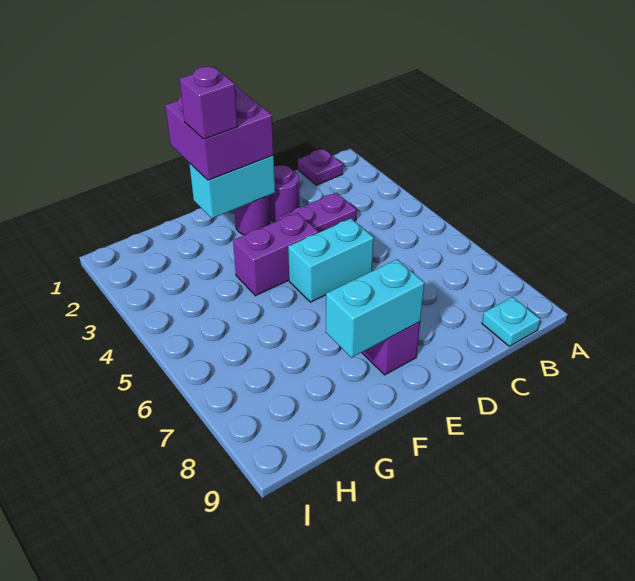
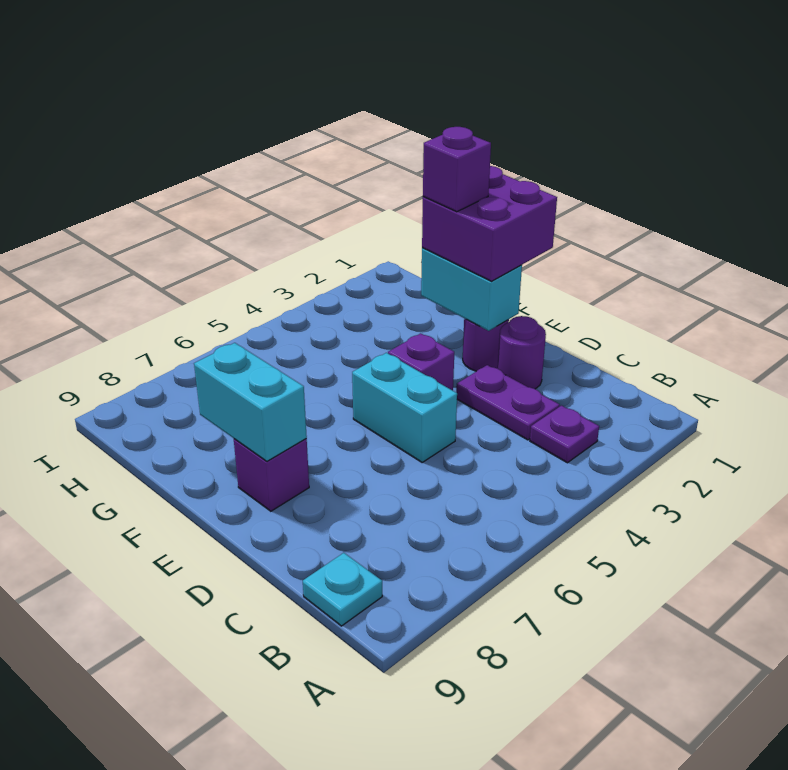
purple 1x1 plate [298,149,343,185] -> purple 1x1 plate moved to [530,406,599,463]
purple 1x2 brick [233,213,318,296] -> purple 1x1 brick [388,333,454,391]

